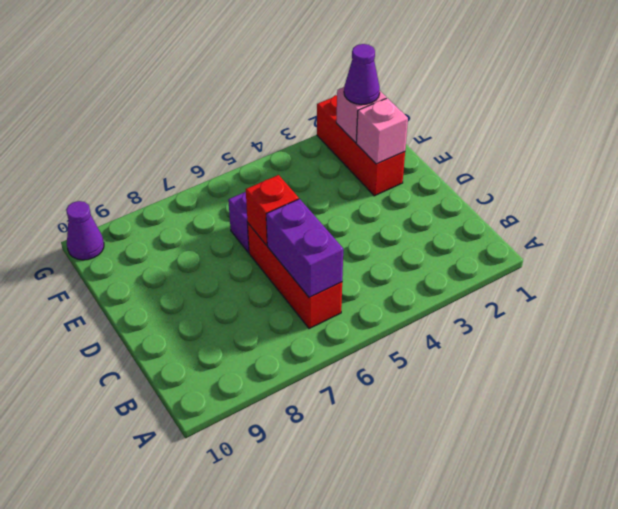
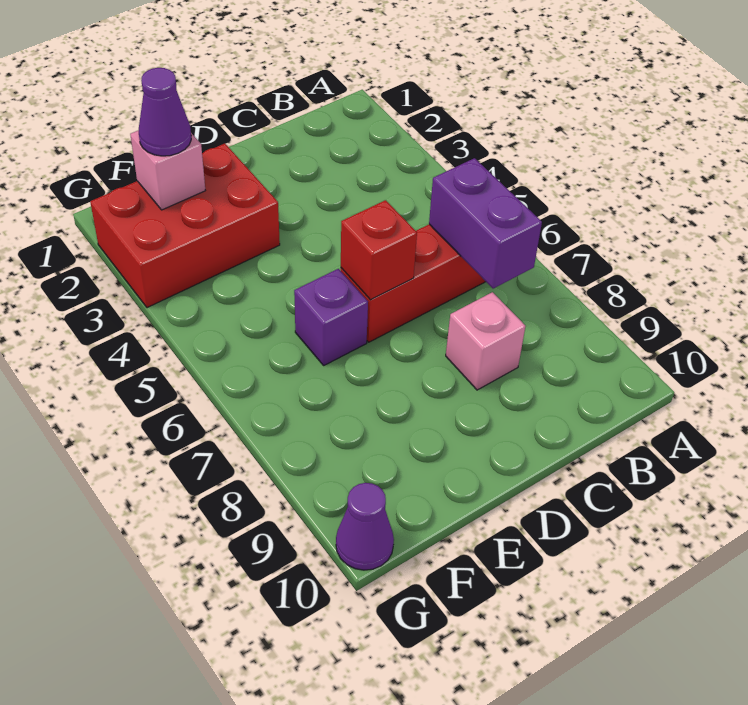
purple 1x2 brick [266,199,343,298] -> purple 1x2 brick turned to [429,158,542,289]
red 1x3 brick [317,95,405,196] -> red 2x3 brick [90,144,280,308]
pink 1x1 brick [356,98,408,164] -> pink 1x1 brick moved to [446,292,526,390]

